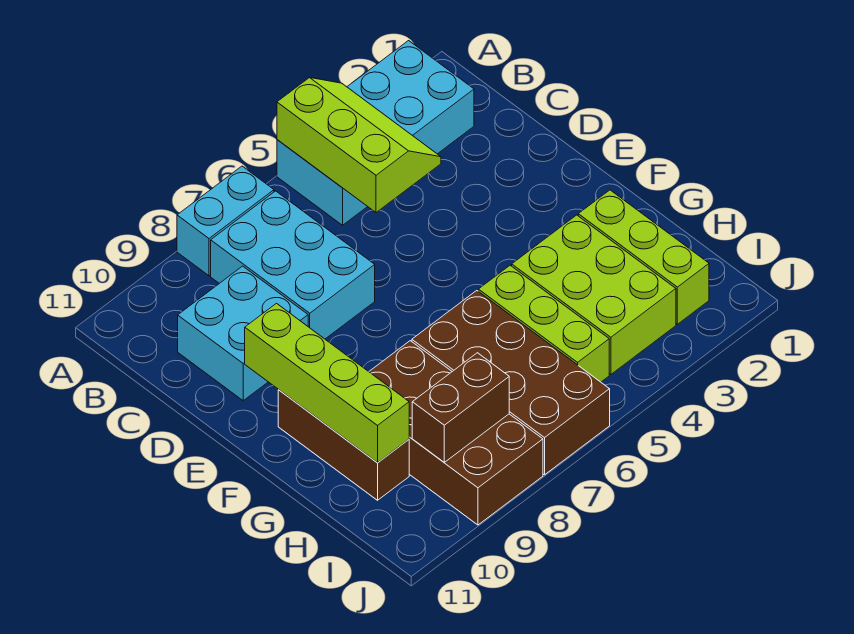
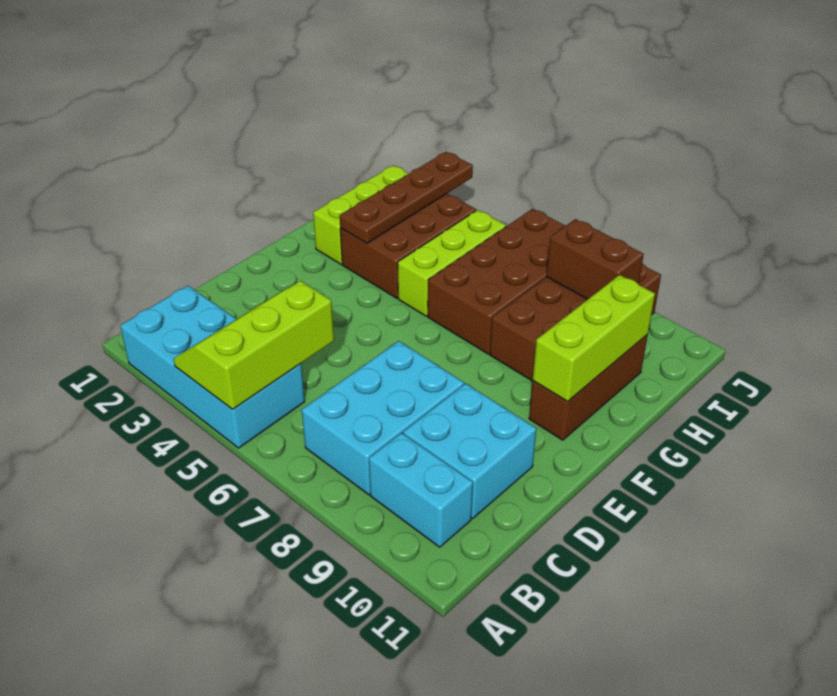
cyan 1x2 brick [177,166,274,276] -> cyan 1x2 brick moved to [369,433,473,547]
lime 1x4 brick [245,304,409,463] -> lime 1x3 brick [533,275,655,401]
lime 2x3 brick [512,215,676,374] -> brown 2x3 brick [340,194,476,298]
none -> brown 1x4 plate [340,152,473,243]

